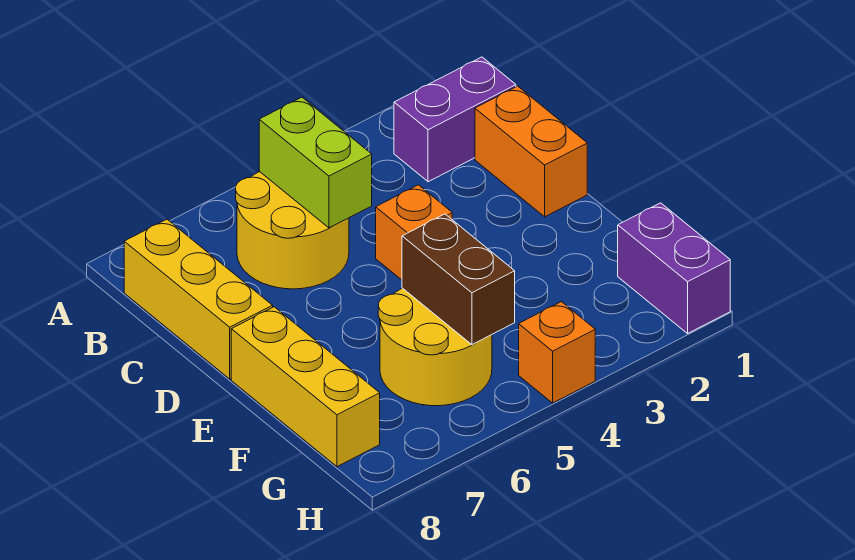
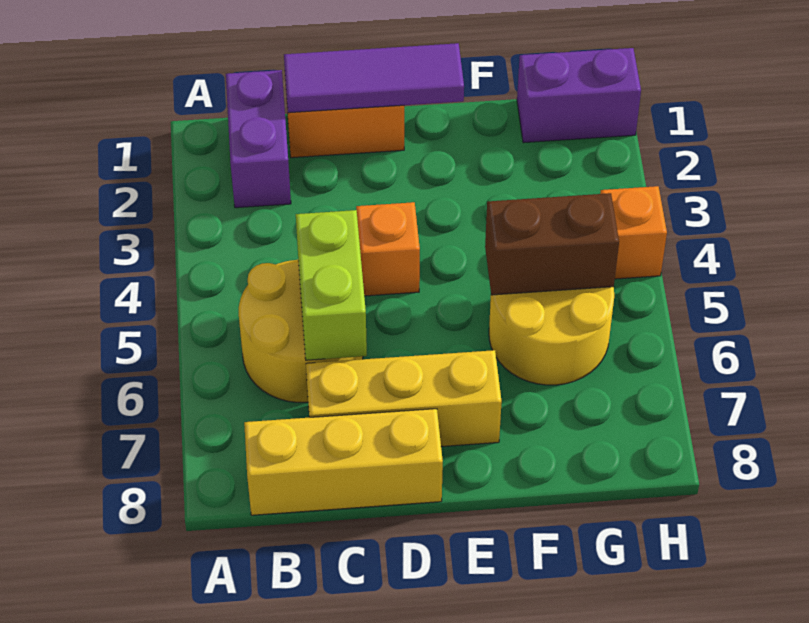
lime 1x2 brick [259,97,372,228] -> lime 1x2 brick turned to [296,210,367,360]
none -> purple 1x3 tile [284,43,464,113]
yellow 1x3 brick [231,307,380,467] -> yellow 1x3 brick moved to [306,350,502,447]

